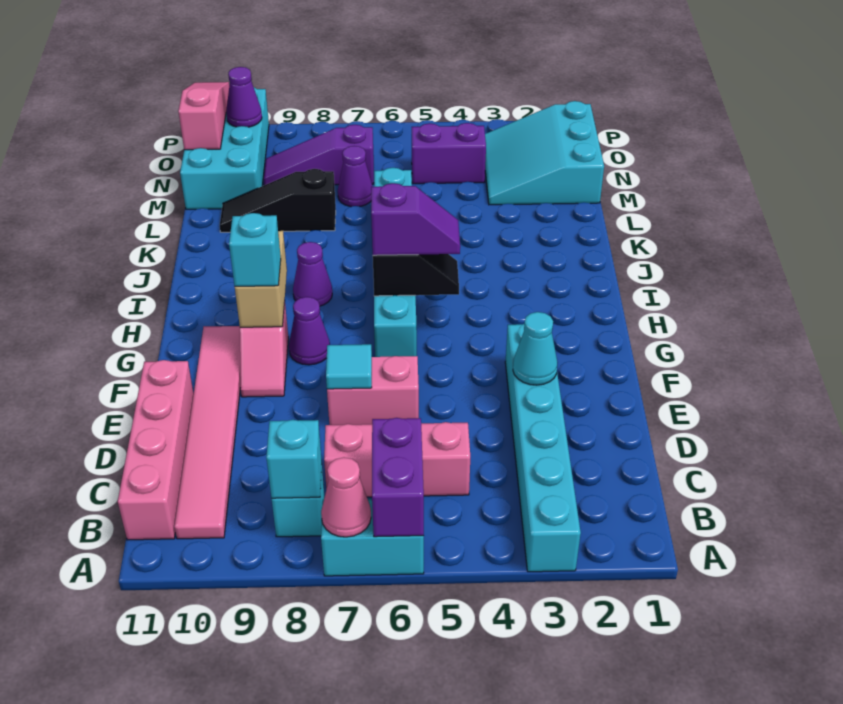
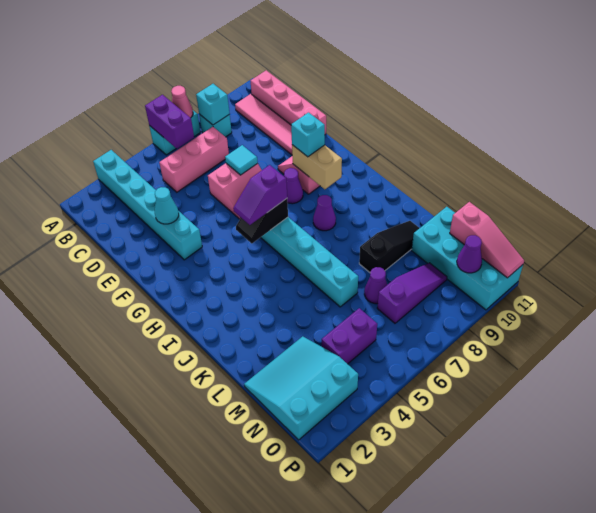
cyan 3x3 slope [485,101,604,205] -> cyan 3x3 slope turned to [244,336,358,440]

